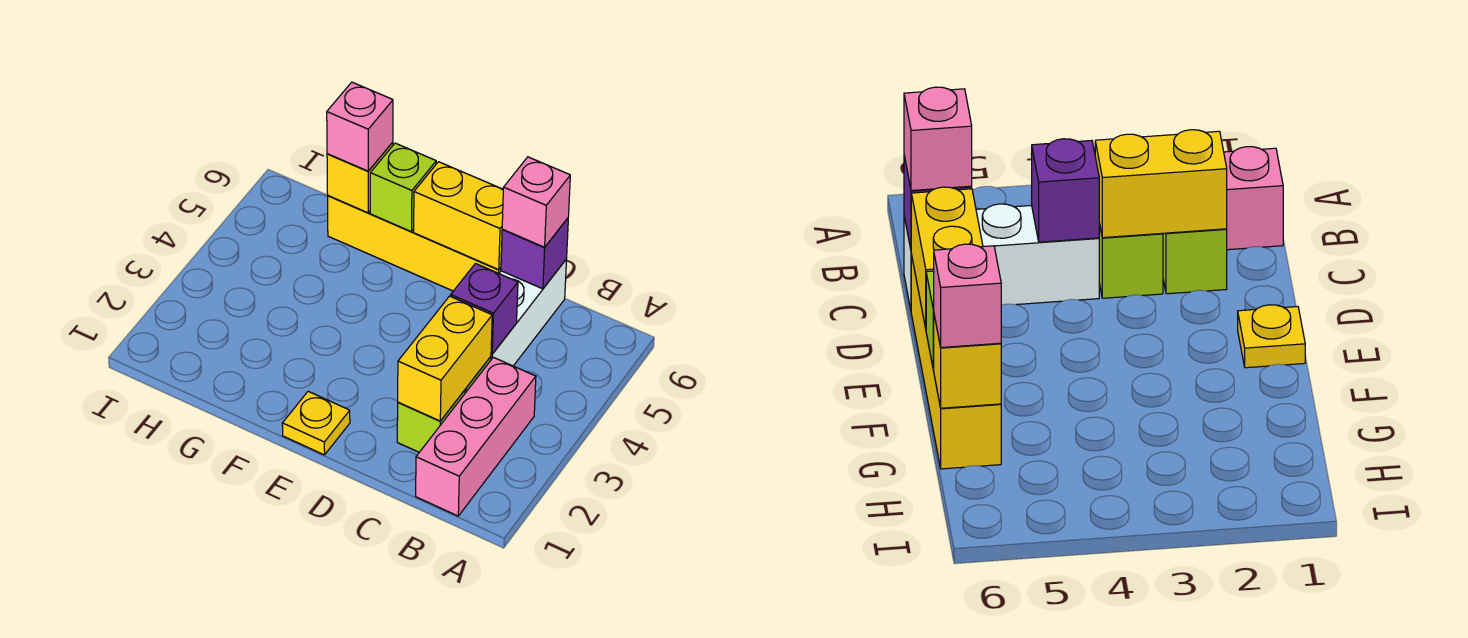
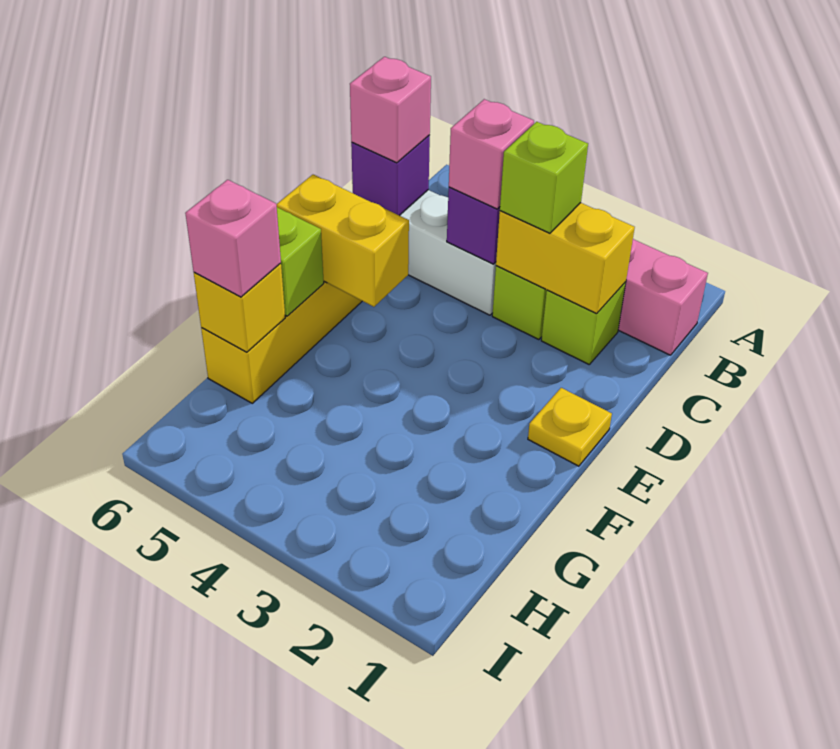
none -> lime 1x1 brick [500,122,588,233]
none -> pink 1x1 brick [449,99,534,209]
yellow 1x2 brick [414,162,503,270] -> yellow 1x2 brick turned to [277,175,409,307]

